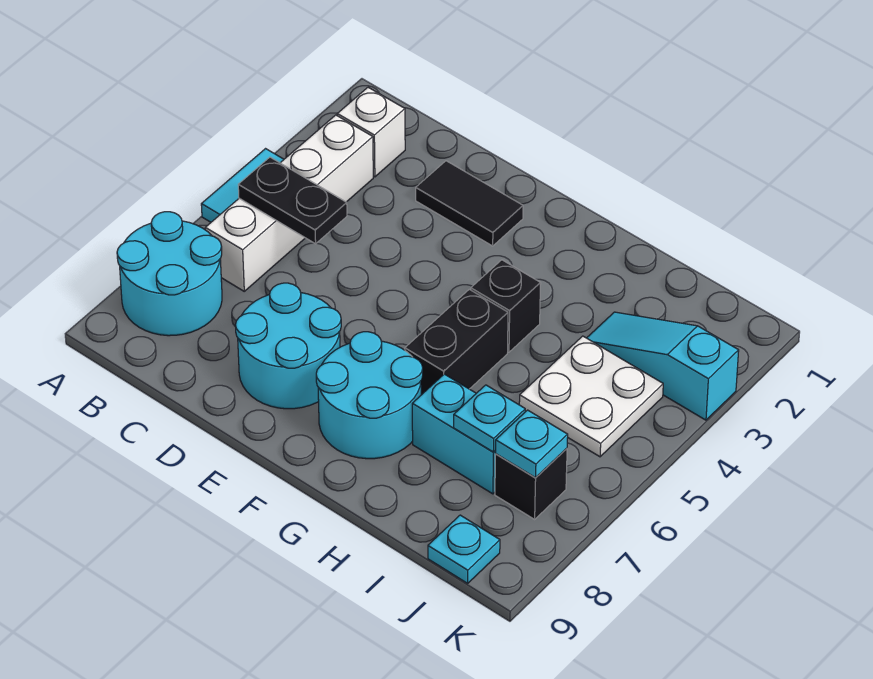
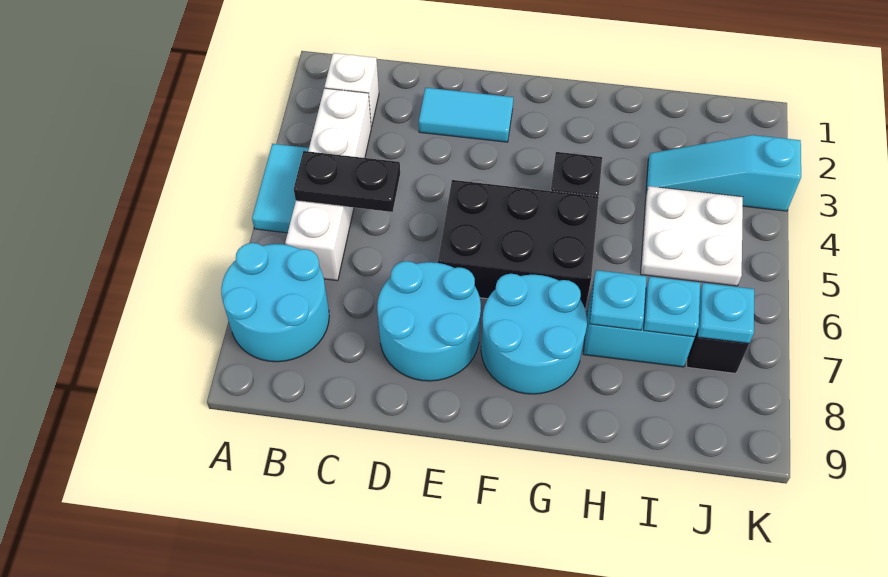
black 1x2 tile [416,161,523,246] -> cyan 1x2 tile [419,88,513,142]
black 1x2 brick [405,289,508,395] -> black 2x3 brick [438,180,599,308]
cyan 1x1 plate [428,515,500,583] -> cyan 1x1 plate moved to [590,270,647,330]

